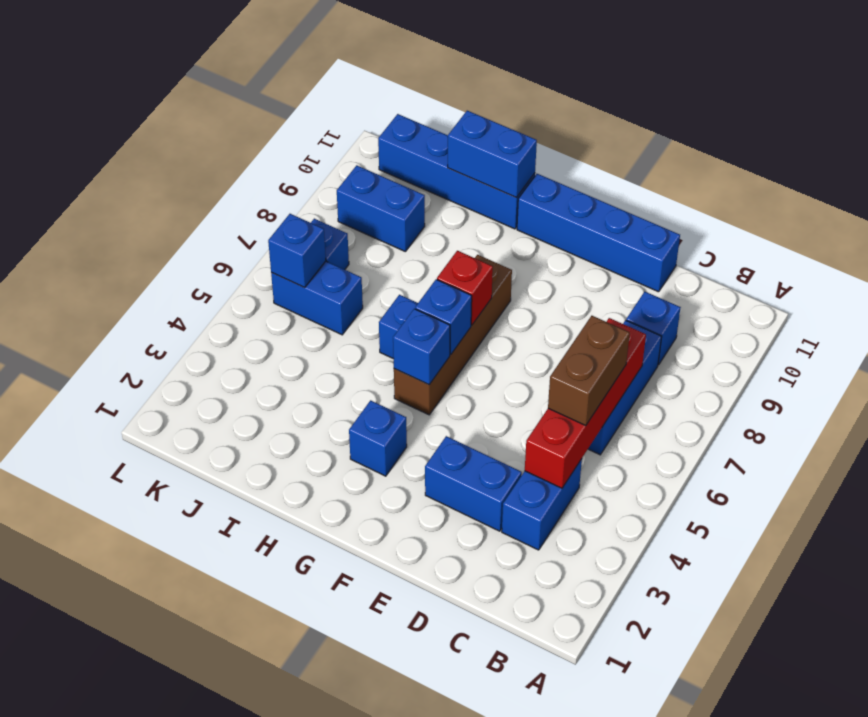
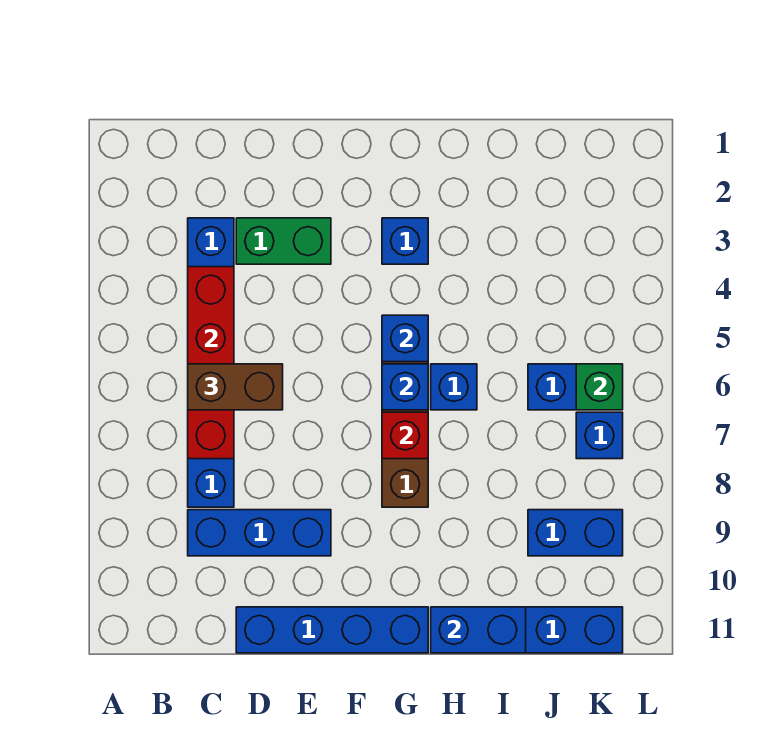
brown 1x2 brick [548,316,630,426] -> brown 1x2 brick turned to [188,364,283,410]
blue 1x1 brick [626,292,681,365] -> blue 1x3 brick [188,510,331,556]
blue 1x2 brick [425,436,522,531] -> green 1x2 brick [236,218,331,264]
blue 1x1 brick [268,214,326,288] -> green 1x1 brick [576,364,623,410]

